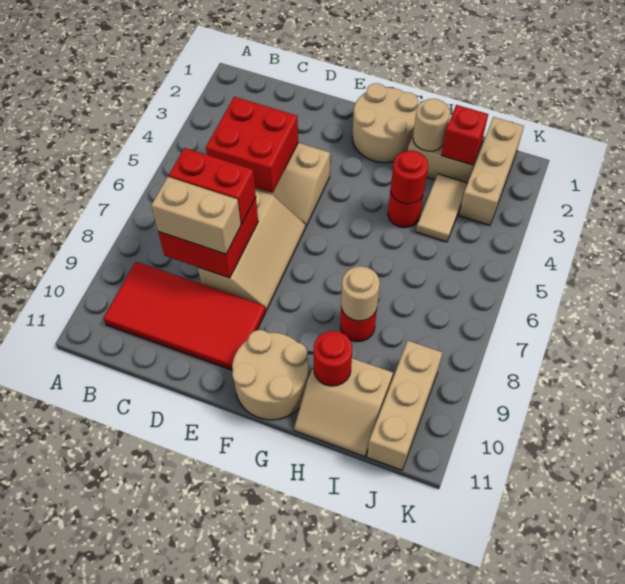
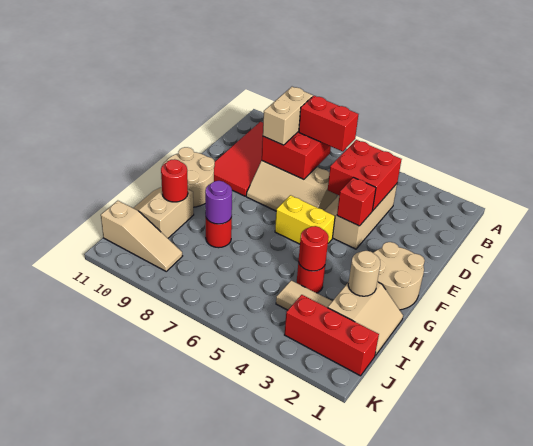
red 1x2 brick [169,148,256,224] -> red 1x2 brick turned to [299,96,359,151]
none -> yellow 1x2 brick [275,195,335,244]
tan 1x1 round brick [341,266,380,321] -> purple 1x1 round brick [205,181,232,224]
red 1x1 brick [441,105,488,165] -> red 1x1 brick moved to [337,177,376,226]
tan 1x3 brick [459,117,524,226] -> red 1x3 brick [285,295,379,376]
tan 1x3 brick [367,341,442,470] -> tan 1x3 slope [101,201,182,271]

